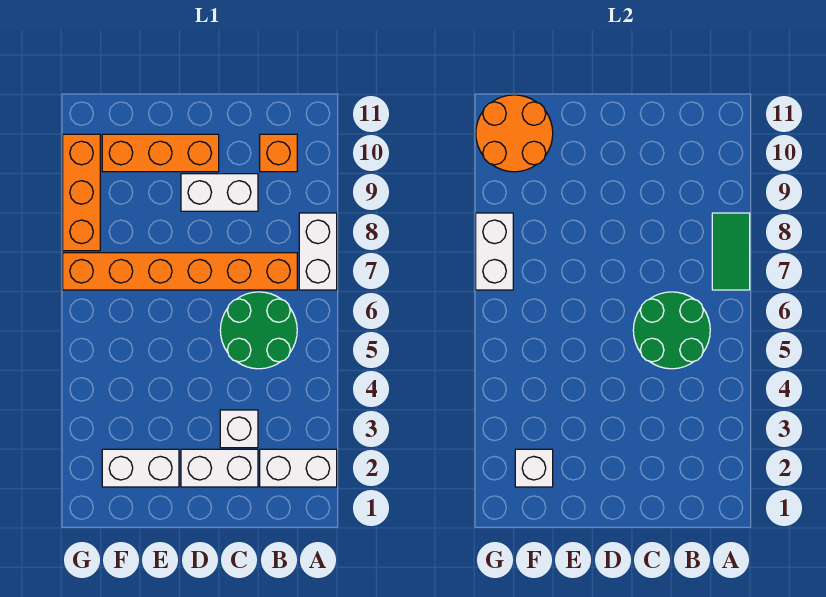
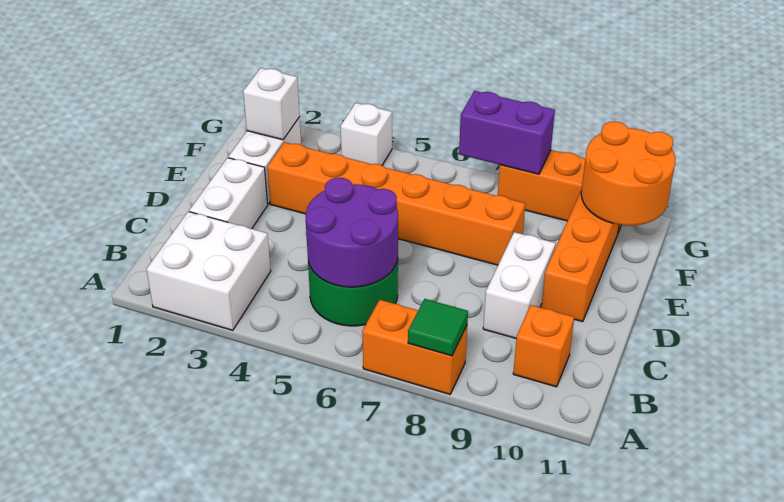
white 1x2 brick [260,449,337,487] -> white 2x2 brick [147,212,271,330]
white 1x2 brick [299,213,337,290] -> orange 1x2 brick [362,300,467,394]
green 1x2 tile [712,213,750,290] -> green 1x1 tile [408,299,468,356]
green 2x2 round brick [633,292,710,369] -> purple 2x2 round brick [306,178,398,287]
orange 1x6 brick [63,253,297,290] -> orange 1x6 brick turned to [267,142,525,265]
white 1x1 brick [220,410,258,448] -> white 1x1 brick moved to [341,103,392,165]
white 1x2 brick [476,213,513,290] -> purple 1x2 brick [459,91,555,174]

